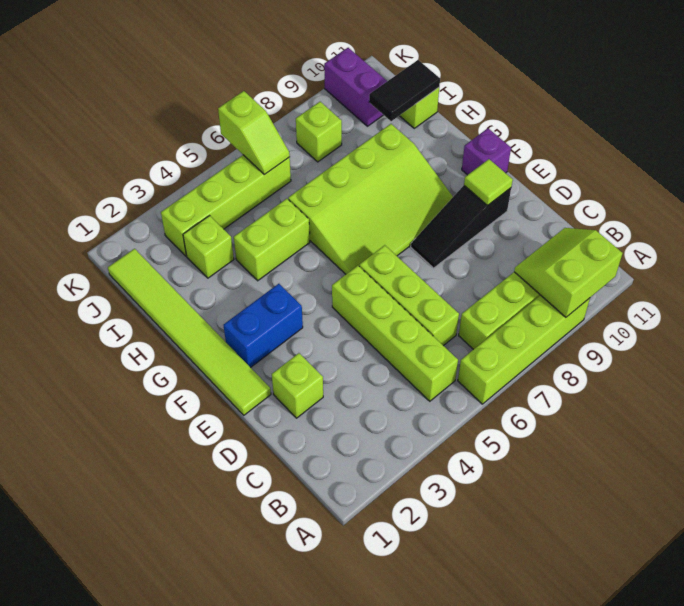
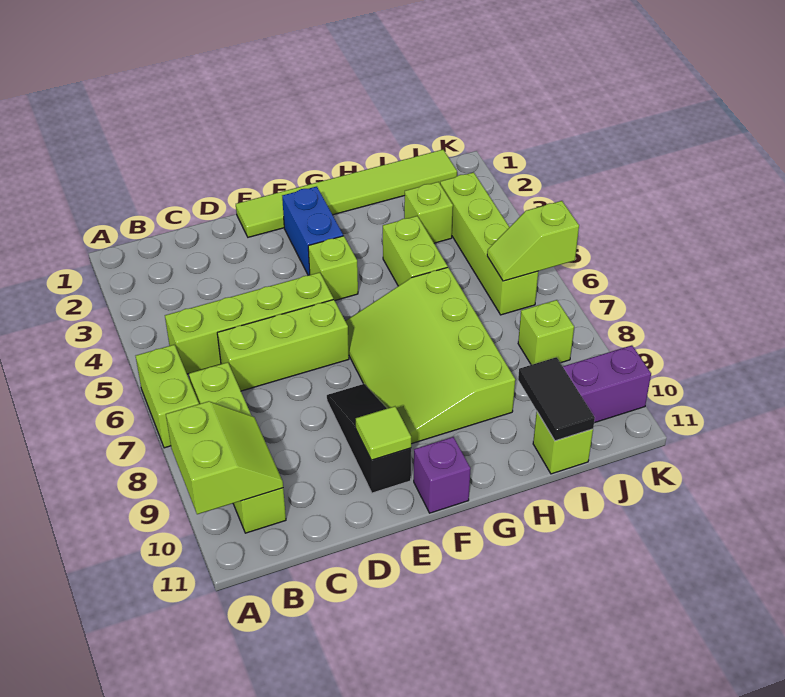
lime 1x4 brick [458,295,590,404] -> lime 1x2 brick [136,345,199,448]
lime 1x1 brick [272,353,323,418] -> lime 1x1 brick moved to [308,236,358,300]

